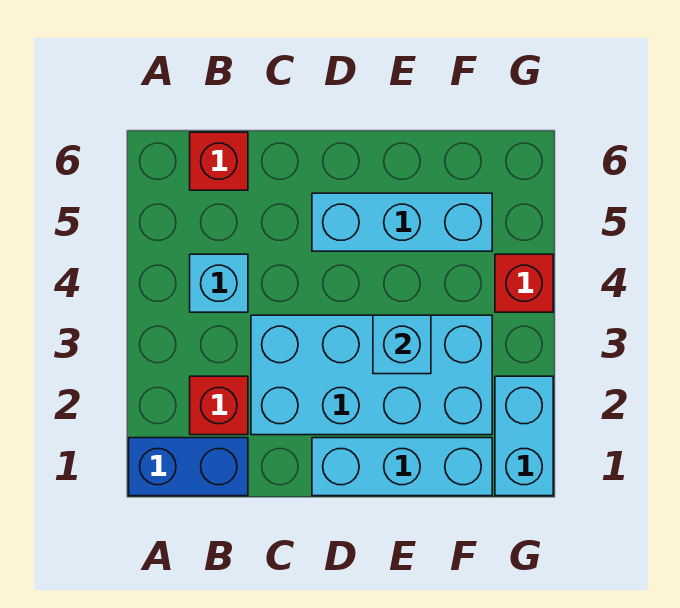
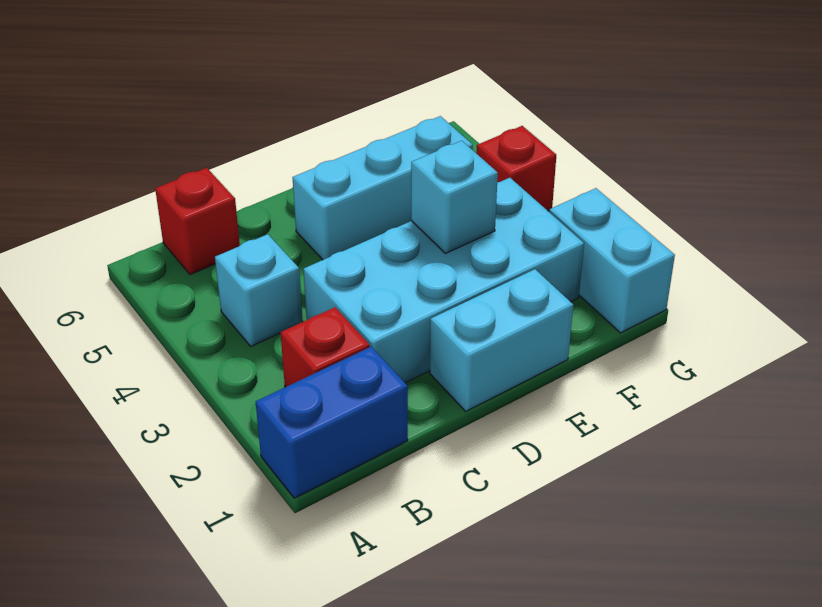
cyan 1x3 brick [312,438,492,496] -> cyan 1x2 brick [430,269,573,411]

